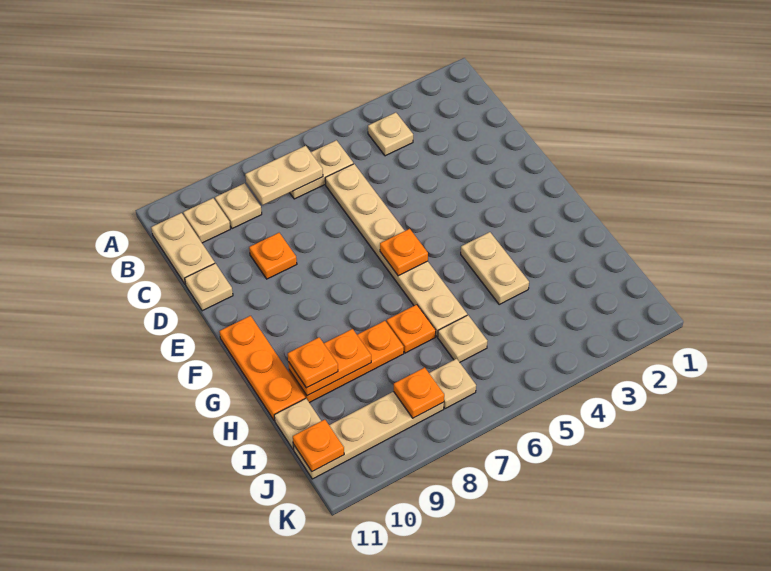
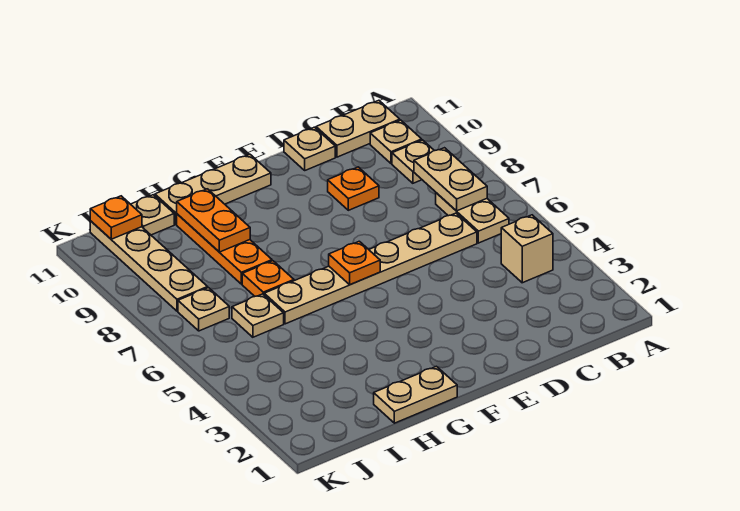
tan 1x1 plate [368,112,413,156] -> tan 1x1 brick [501,215,553,283]
orange 1x3 plate [219,316,305,421] -> tan 1x3 plate [155,154,271,224]
tan 1x2 plate [461,232,529,304] -> tan 1x2 plate moved to [374,366,457,423]
orange 1x1 plate [288,337,338,388] -> none
orange 1x1 plate [394,367,444,418] -> none

